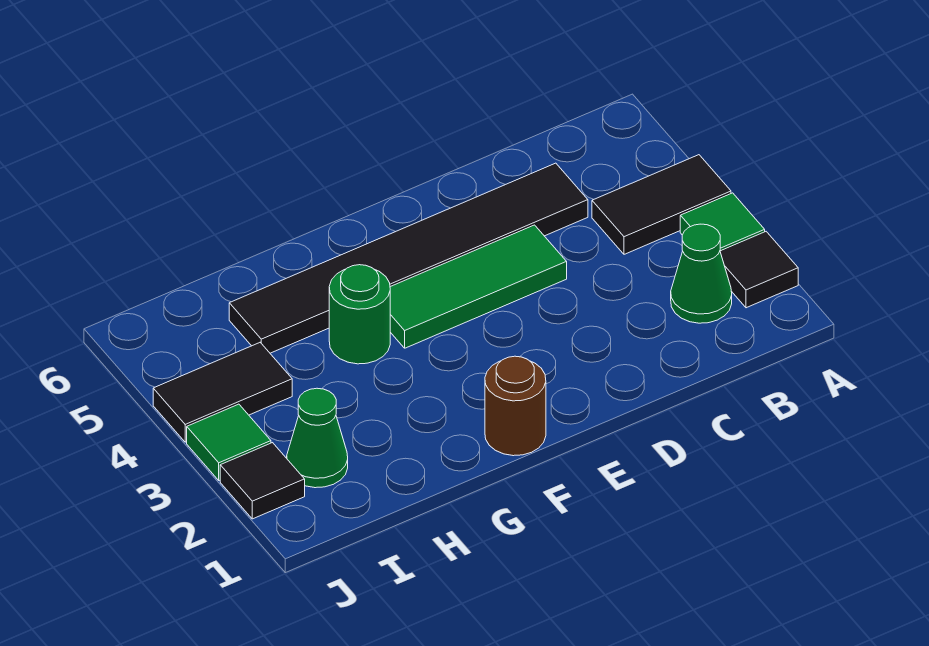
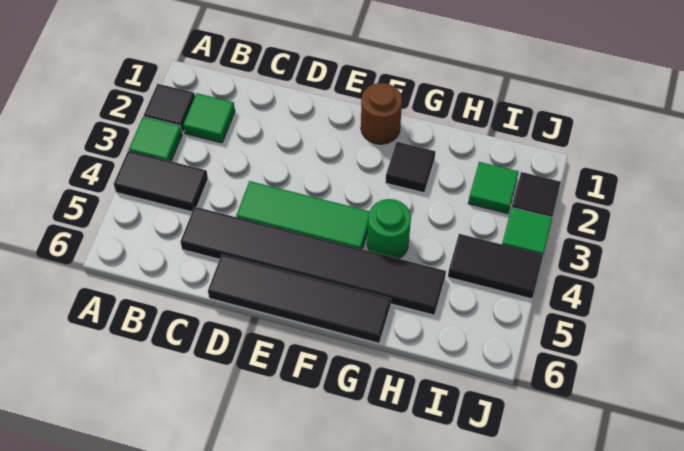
green 1x1 cone [671,224,732,323] -> green 1x1 tile [183,93,235,143]
none -> black 1x4 tile [208,255,391,343]
none -> black 1x1 tile [385,142,436,193]
green 1x1 cone [287,388,348,488] -> green 1x1 tile [468,162,519,213]

